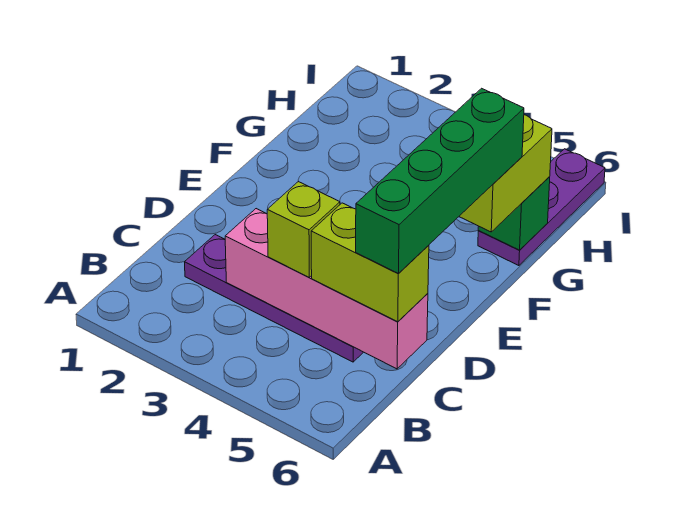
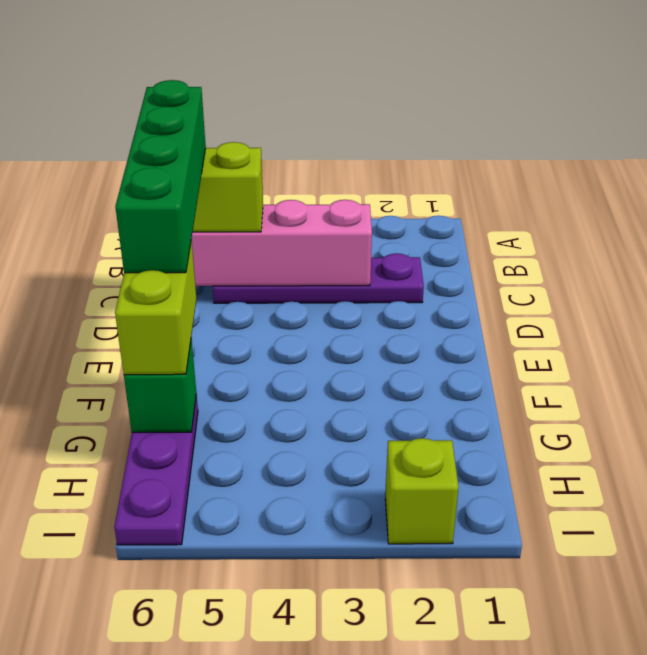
lime 1x1 brick [267,181,340,277] -> lime 1x1 brick moved to [385,438,459,544]

